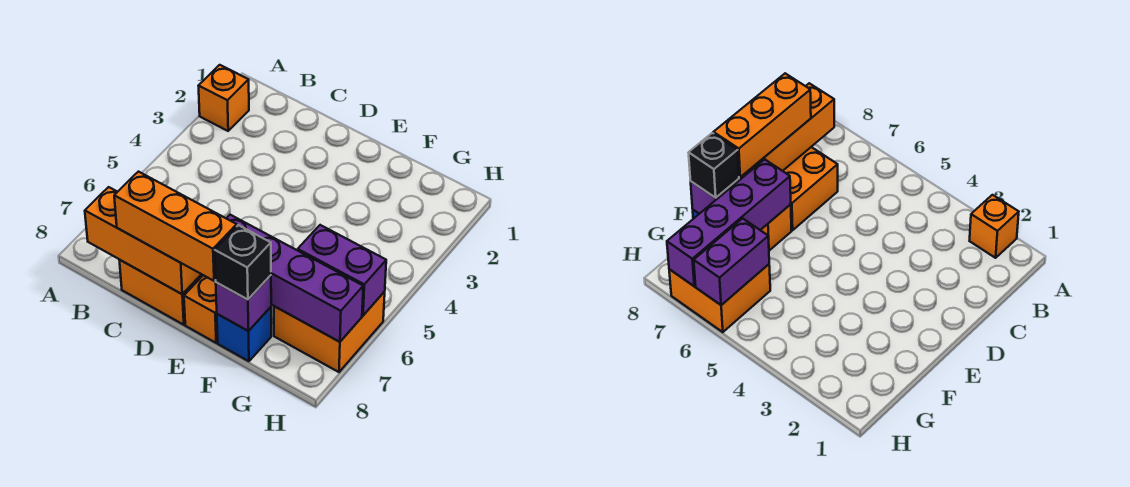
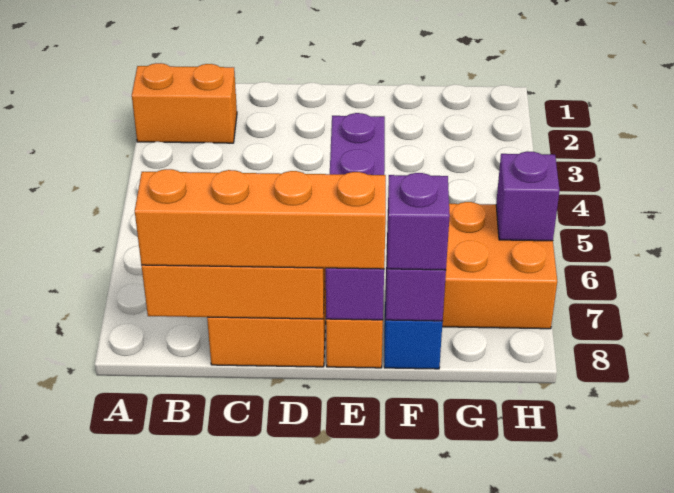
orange 1x1 brick [199,65,249,131] -> orange 1x2 brick [132,63,237,143]
orange 1x3 brick [114,172,237,281] -> orange 1x4 brick [135,169,386,269]
purple 1x4 brick [226,215,363,342] -> purple 1x4 brick turned to [326,113,385,320]
black 1x1 brick [215,225,271,300] -> purple 1x1 brick [387,173,450,270]
purple 1x2 brick [298,225,386,315] -> purple 1x1 brick [496,151,560,241]

